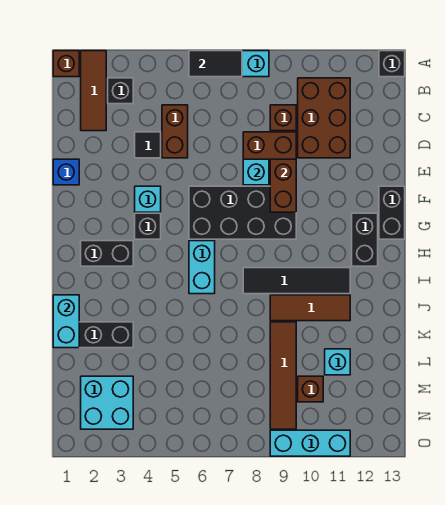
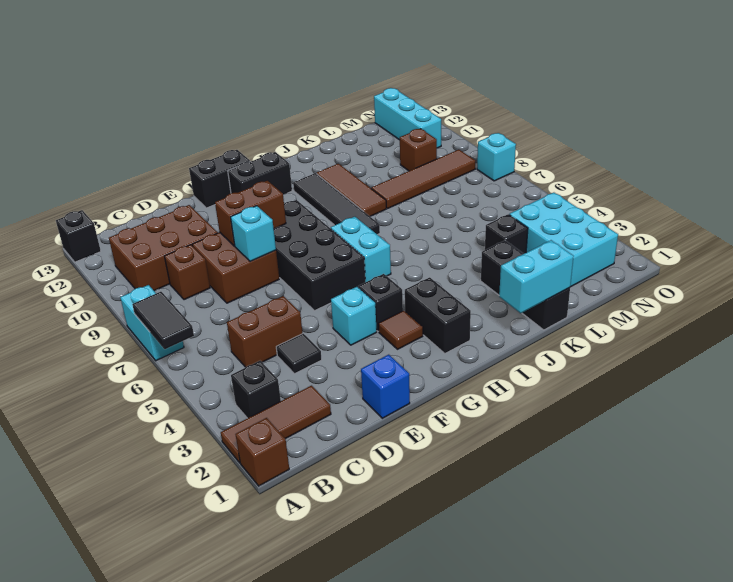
none -> brown 1x1 tile [378,311,423,349]
cyan 1x2 brick [189,241,215,294] -> cyan 1x2 brick turned to [331,217,391,282]
none -> black 1x1 brick [485,214,528,254]
cyan 1x1 brick [325,349,350,375] -> cyan 1x1 brick moved to [477,133,516,181]
cyan 2x2 brick [81,376,133,429] -> cyan 2x3 brick [509,193,618,287]
cyan 1x3 brick [270,430,350,456] -> cyan 1x3 brick moved to [374,88,441,148]

